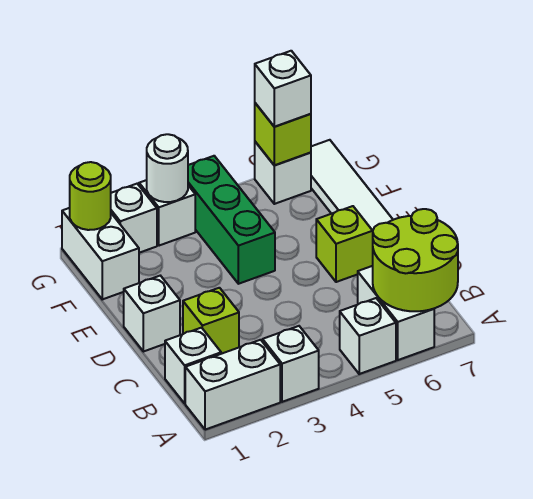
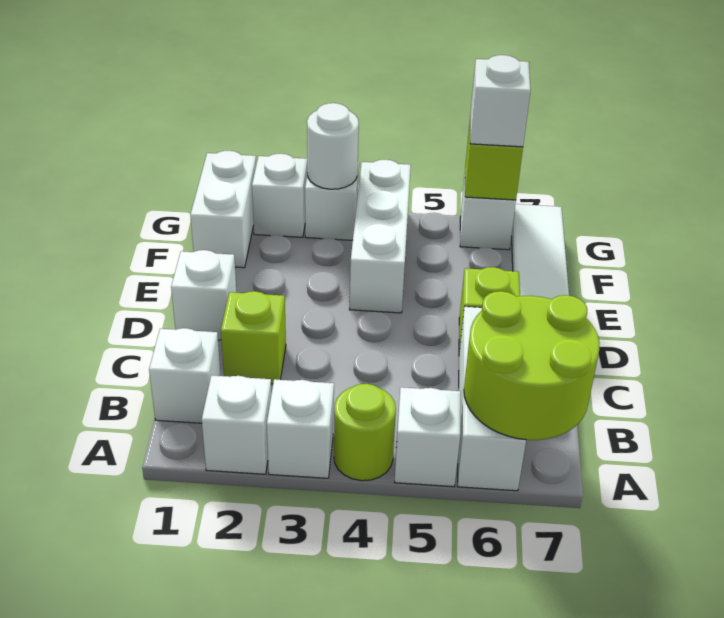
white 1x2 brick [185,340,280,430] -> white 1x1 brick [202,375,271,474]
white 1x2 brick [358,266,434,360] -> white 1x3 brick [458,307,526,491]
green 1x3 brick [188,156,275,284] -> white 1x3 brick [350,160,411,313]
lime 1x1 round brick [70,162,111,230] -> lime 1x1 round brick moved to [334,384,396,481]

